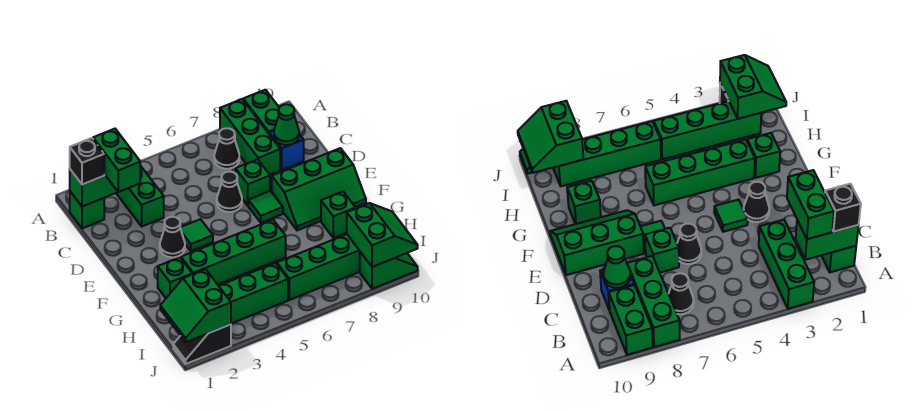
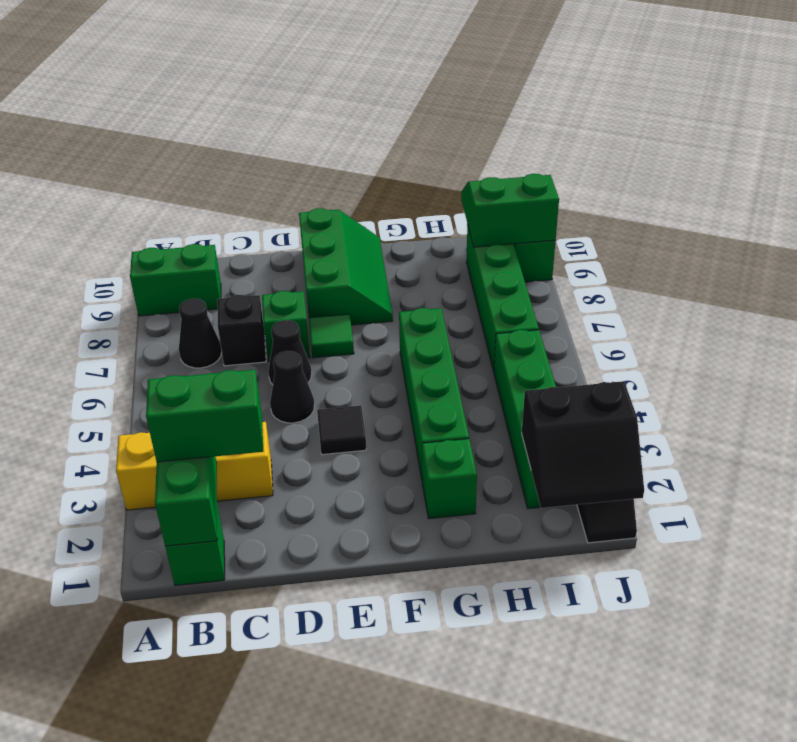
green 1x3 brick [116,166,164,226] -> yellow 1x3 brick [116,422,273,510]
green 1x3 brick [220,99,280,175] -> none
black 1x1 brick [70,138,104,185] -> black 1x1 brick moved to [217,295,266,366]
blue 1x1 brick [269,131,304,170] -> none
green 1x1 cone [274,104,299,145] -> none
black 1x1 cone [160,217,185,257] -> black 1x1 cone moved to [270,351,314,423]
green 1x1 tile [180,219,213,251] -> black 1x1 tile [317,405,366,455]
green 1x1 brick [321,192,355,238] -> none
green 2x2 slope [160,269,231,342] -> black 2x2 slope [522,381,644,508]

